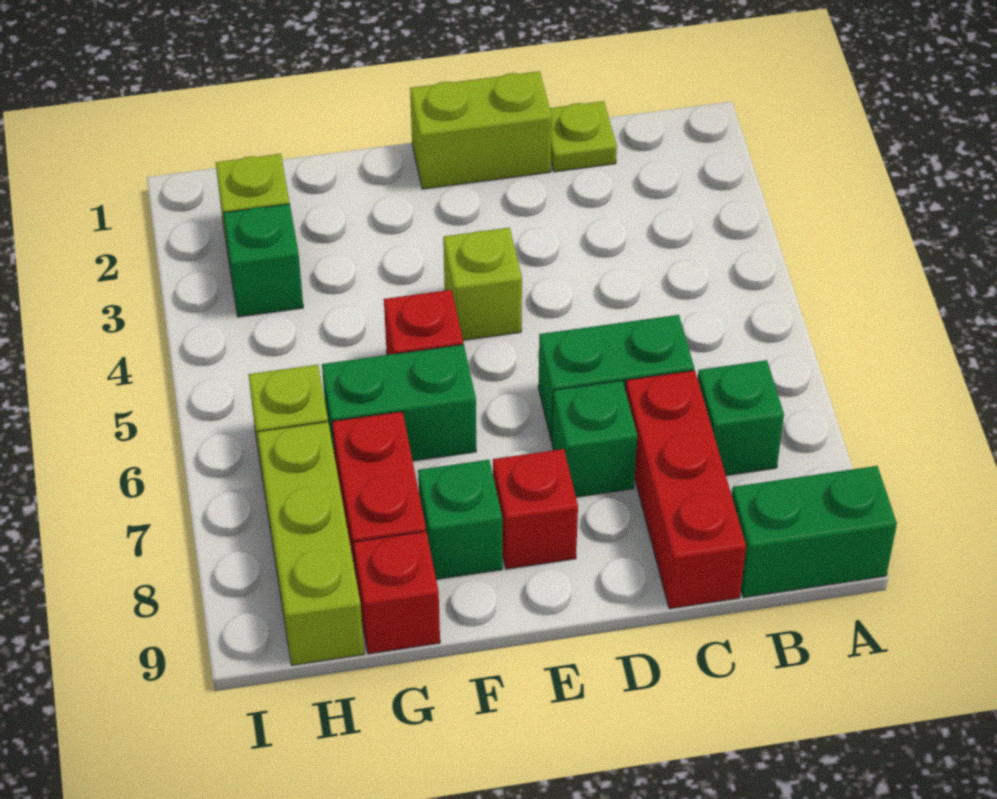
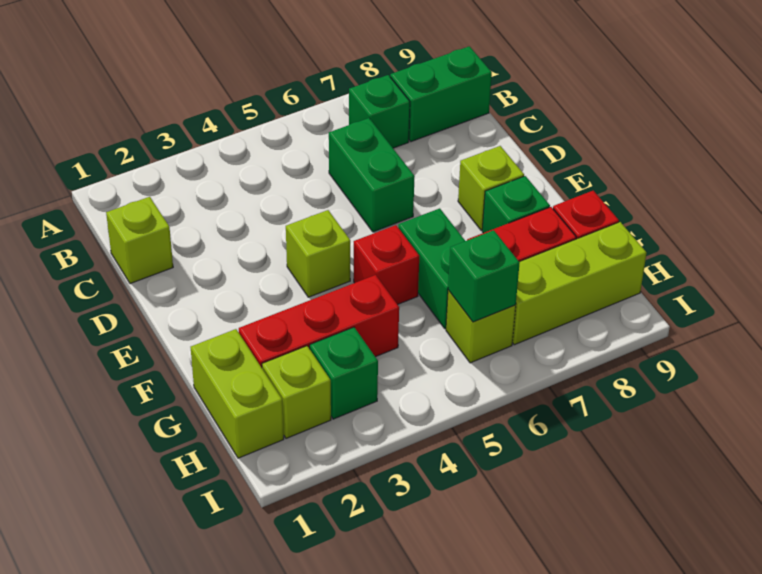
green 1x2 brick [732,466,897,598] -> green 1x2 brick turned to [390,46,492,142]
lime 1x1 plate [550,101,617,172] -> lime 1x1 brick [106,197,173,284]
red 1x3 brick [626,370,746,609] -> red 1x3 brick moved to [239,275,399,368]
lime 1x2 brick [410,71,552,189] -> lime 1x2 brick moved to [191,329,284,458]
green 1x1 brick [552,381,637,497] -> green 1x1 brick moved to [448,230,520,322]
red 1x1 brick [493,449,578,569] -> lime 1x1 brick [458,146,524,230]

